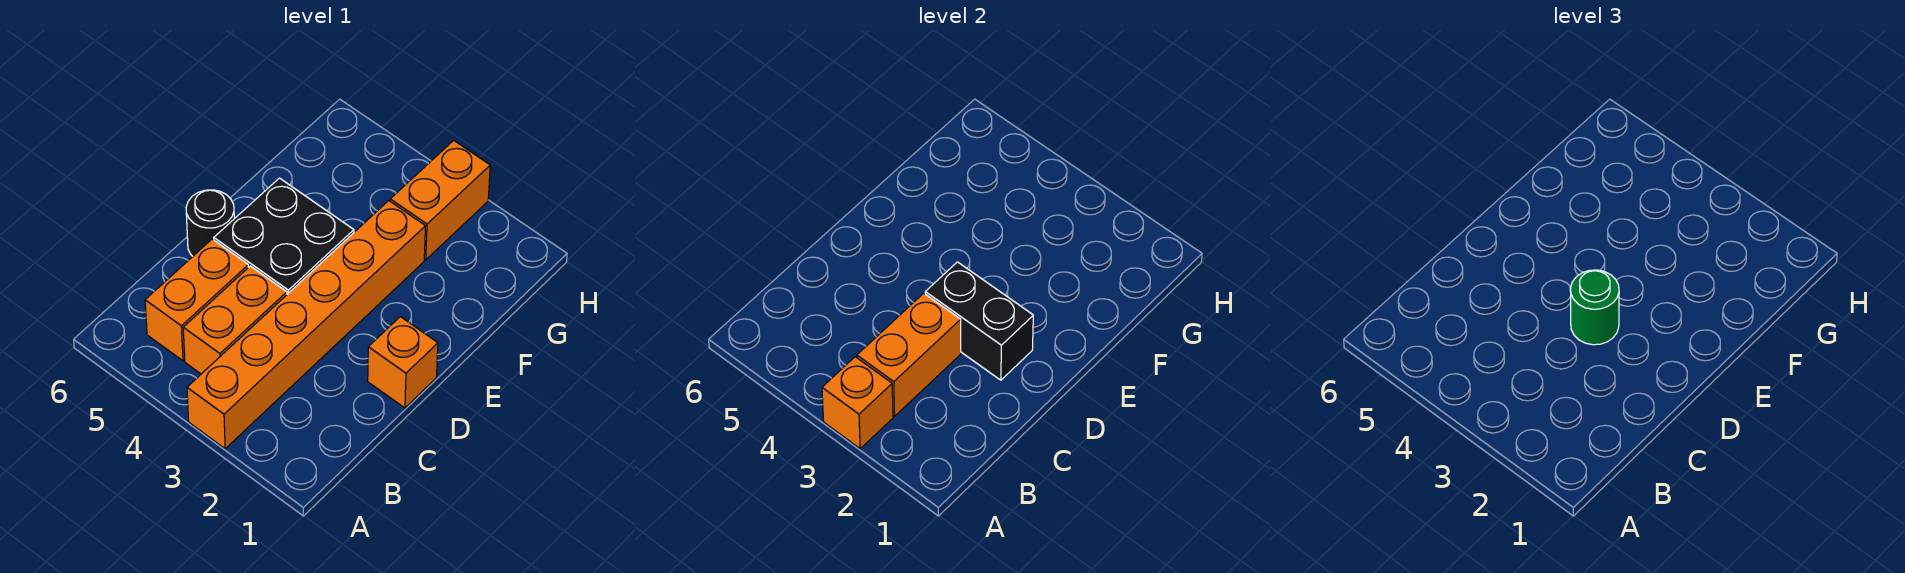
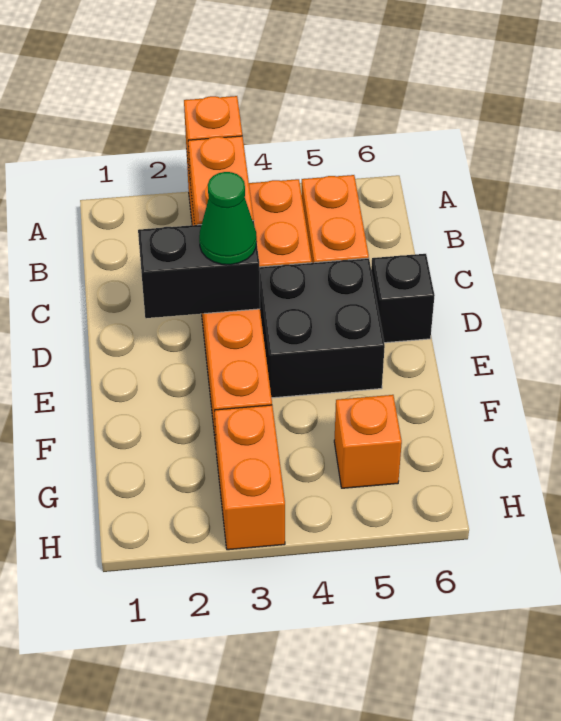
orange 1x1 brick [368,317,438,408] -> orange 1x1 brick moved to [334,395,402,488]
green 1x1 round brick [1570,270,1619,345] -> green 1x1 cone [199,172,257,265]
black 1x1 round brick [186,190,234,256] -> black 1x1 brick [371,254,435,343]

